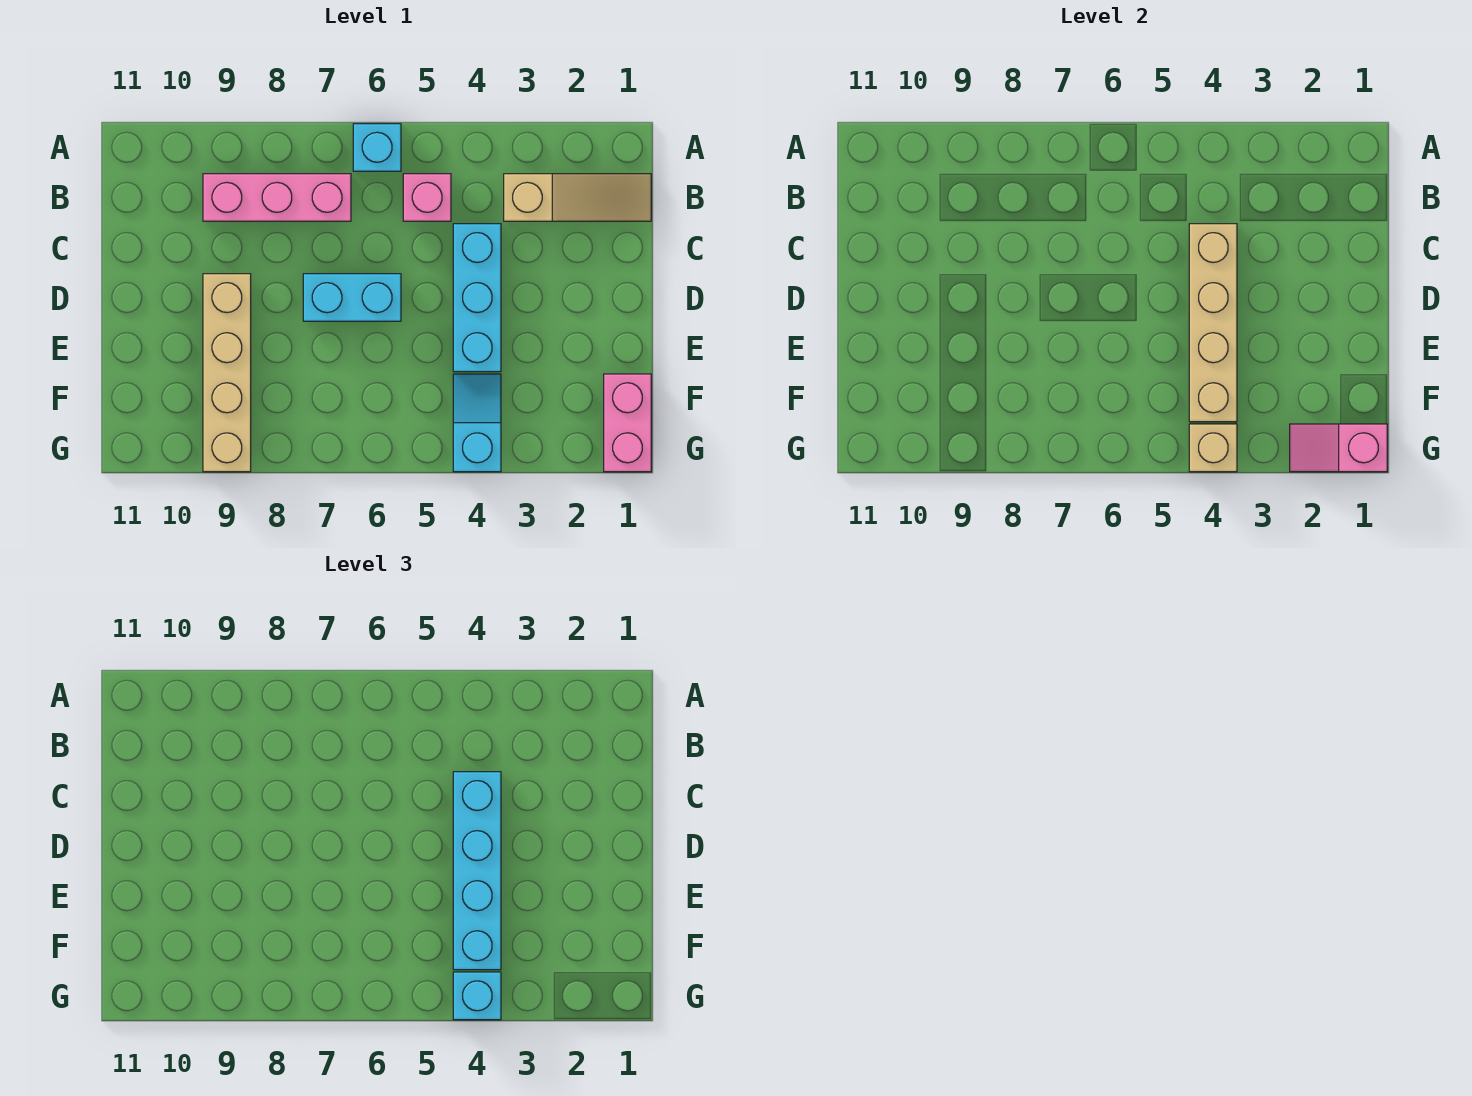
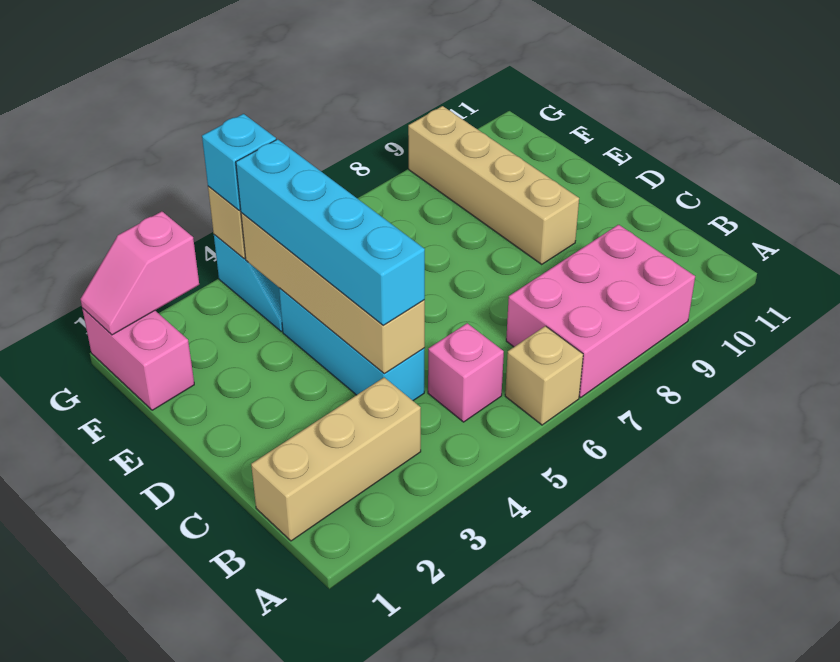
cyan 1x1 brick [353,124,401,171] -> tan 1x1 brick [505,326,583,425]
tan 1x3 slope [504,174,651,221] -> tan 1x3 brick [251,377,421,541]
pink 1x3 brick [203,174,351,221] -> pink 2x3 brick [506,225,695,397]
cyan 1x2 brick [303,274,401,321] -> none
pink 1x2 slope [1290,424,1387,472] -> pink 1x2 slope turned to [80,211,199,335]

